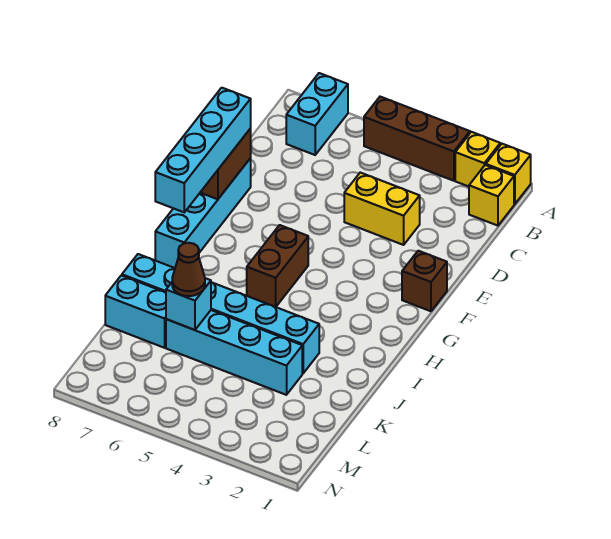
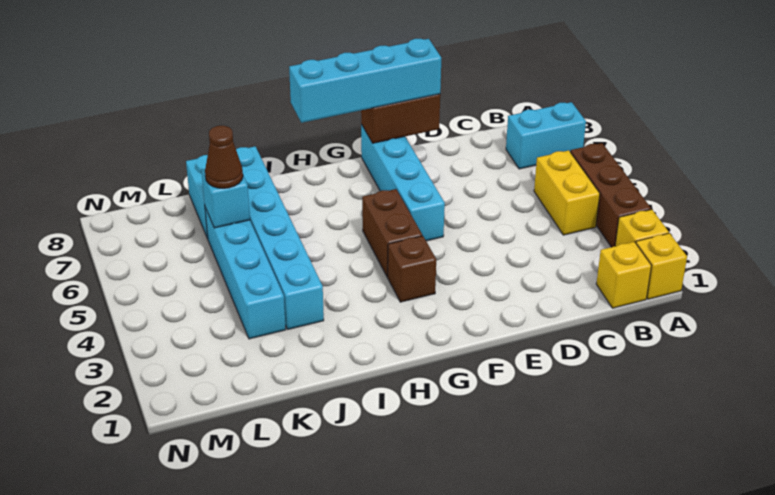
yellow 1x2 brick [344,173,420,245] -> yellow 1x2 brick moved to [534,150,600,235]
cyan 1x4 brick [155,158,251,268] -> cyan 1x4 brick turned to [361,125,445,241]
brown 1x1 brick [402,251,447,311] -> brown 1x1 brick moved to [388,236,436,302]
brown 1x2 brick [247,225,308,307] -> brown 1x2 brick turned to [362,189,422,277]

